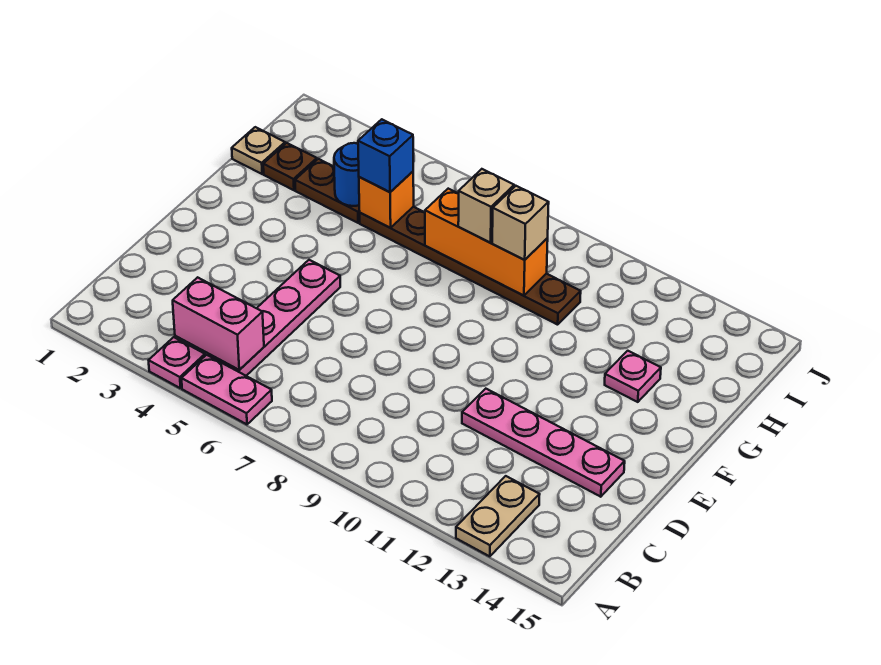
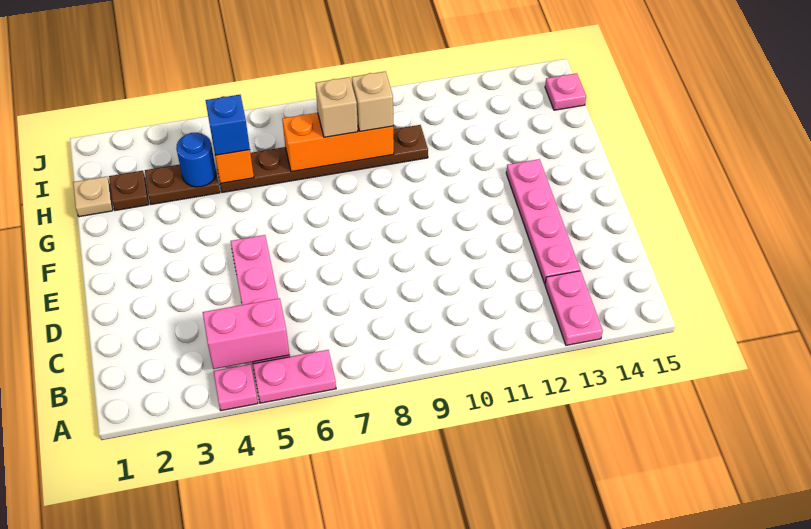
tan 1x2 plate [456,476,540,556] -> pink 1x2 plate [545,271,603,345]
pink 1x4 plate [462,389,625,497] -> pink 1x4 plate turned to [506,159,580,284]
pink 1x1 plate [605,351,661,402] -> pink 1x1 plate moved to [545,73,586,110]

